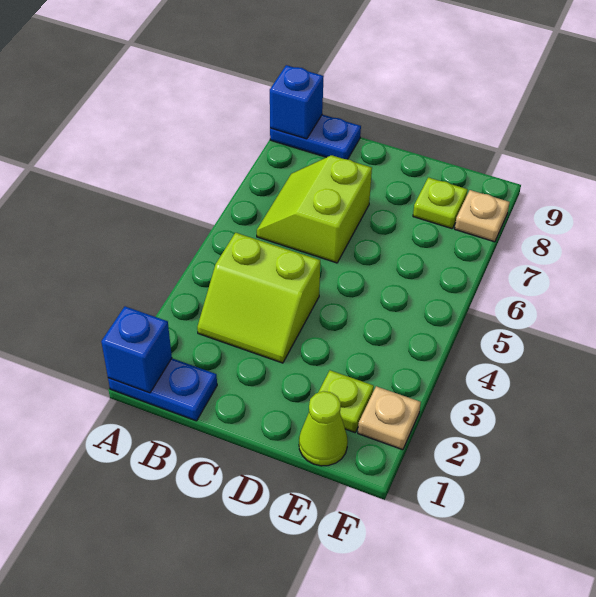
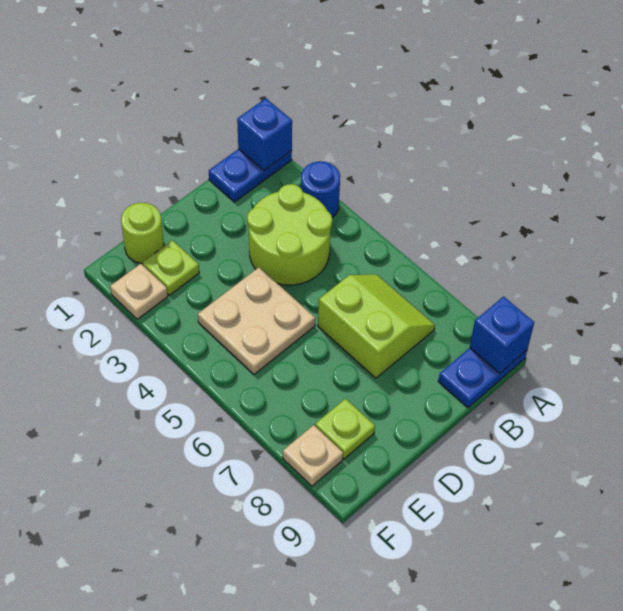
none -> blue 1x1 round brick [301,161,340,218]
lime 2x2 slope [197,233,320,363] -> lime 2x2 round brick [247,184,332,285]
none -> tan 2x2 plate [198,267,315,374]
lime 1x1 cone [299,391,348,466] -> lime 1x1 round brick [121,203,164,263]

